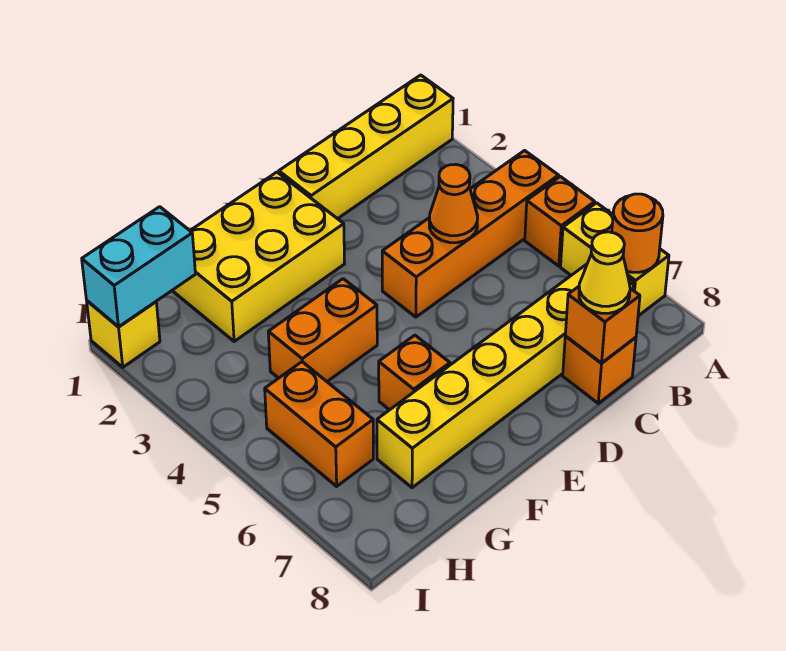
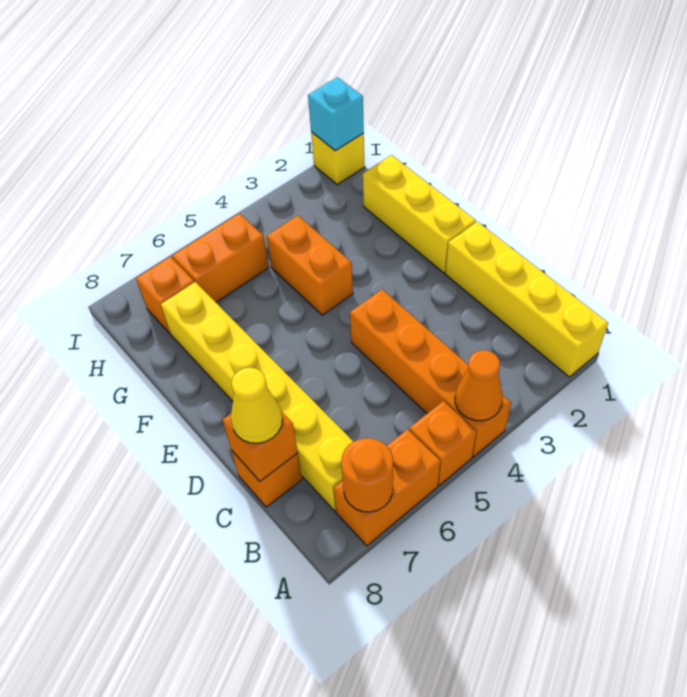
yellow 1x2 brick [561,203,669,316] -> orange 1x2 brick [334,429,440,546]
orange 1x1 cone [429,164,478,243] -> orange 1x1 cone moved to [455,350,502,421]
yellow 2x3 brick [172,172,345,341] -> yellow 1x3 brick [363,155,476,273]
orange 1x1 brick [379,335,450,410] -> orange 1x1 brick moved to [136,257,194,333]
cyan 1x2 brick [82,207,195,327] -> cyan 1x1 brick [308,77,364,151]

